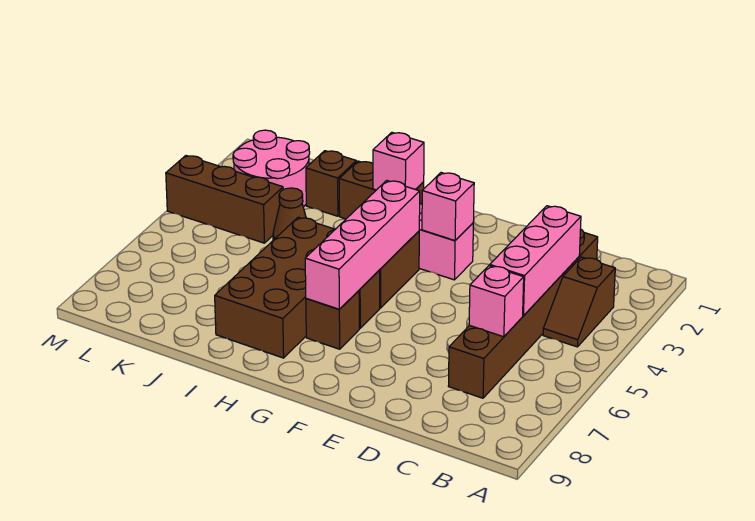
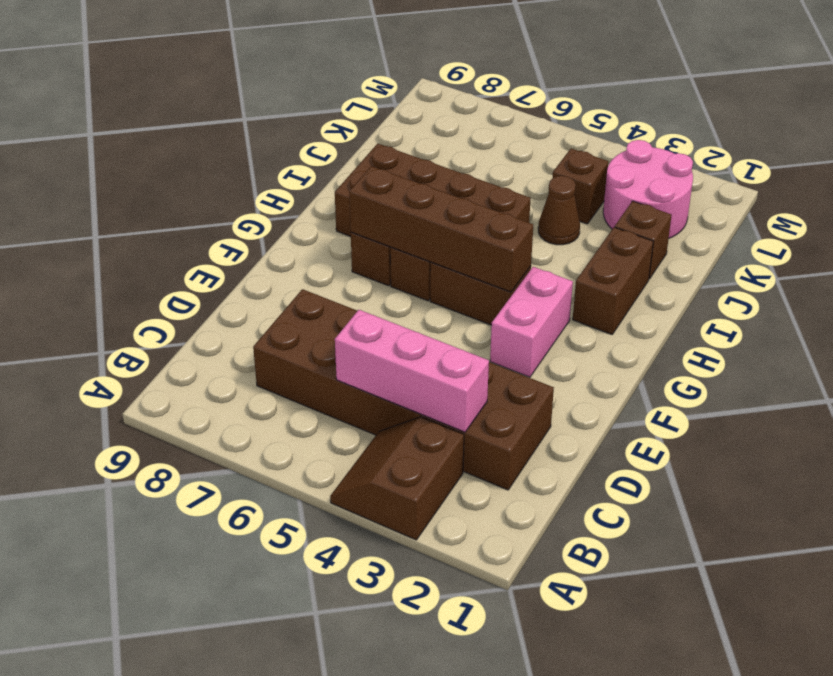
brown 1x2 slope [543,257,615,347] -> brown 2x2 slope [330,417,464,540]
brown 1x6 brick [449,229,598,398] -> brown 2x6 brick [253,289,554,490]
pink 1x1 brick [469,266,524,337] -> none
pink 1x1 brick [422,173,474,240] -> none
pink 1x4 brick [305,180,420,309] -> brown 1x4 brick [349,166,533,292]
pink 1x1 brick [373,132,424,190] -> none
brown 1x3 brick [166,156,283,243] -> brown 1x1 brick [552,148,608,224]

